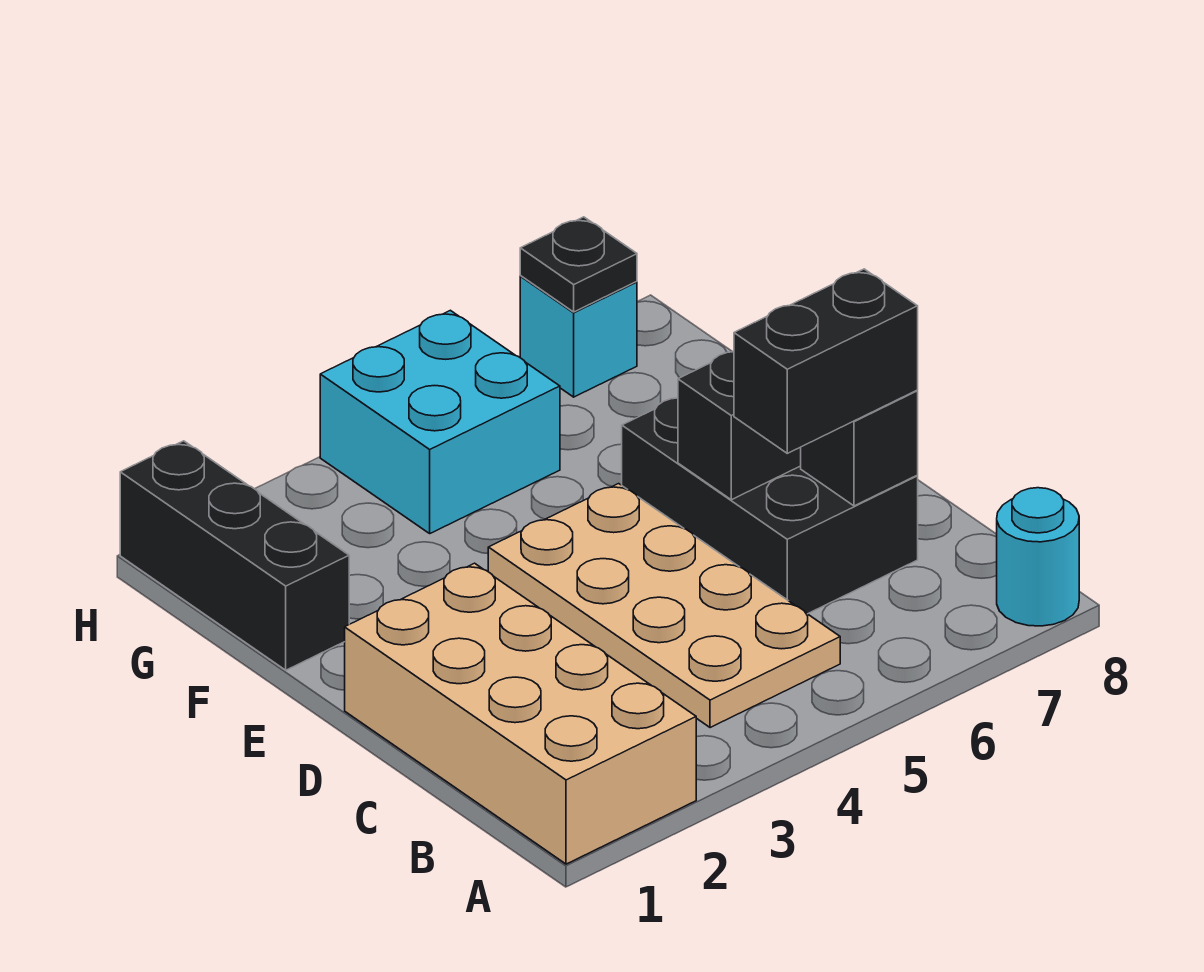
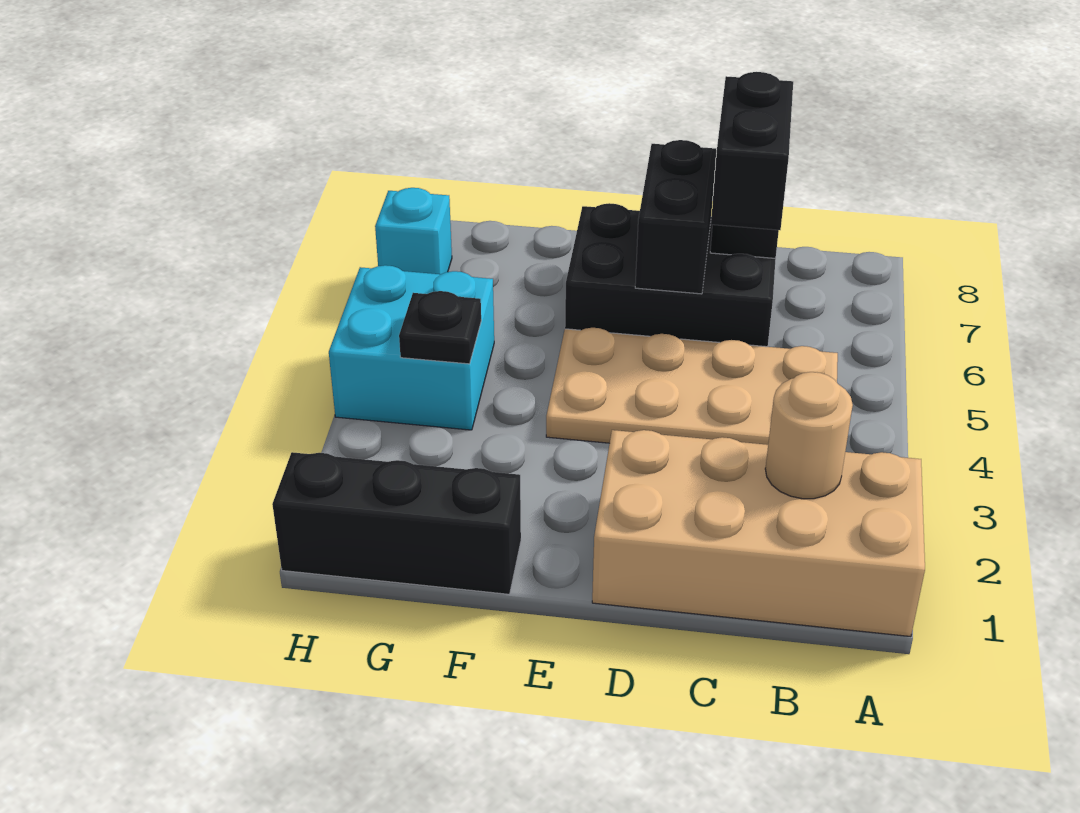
cyan 1x1 round brick [997,488,1079,626] -> none
none -> tan 1x1 round brick [765,372,853,499]
black 1x1 plate [520,217,637,312] -> black 1x1 plate moved to [399,291,481,364]

